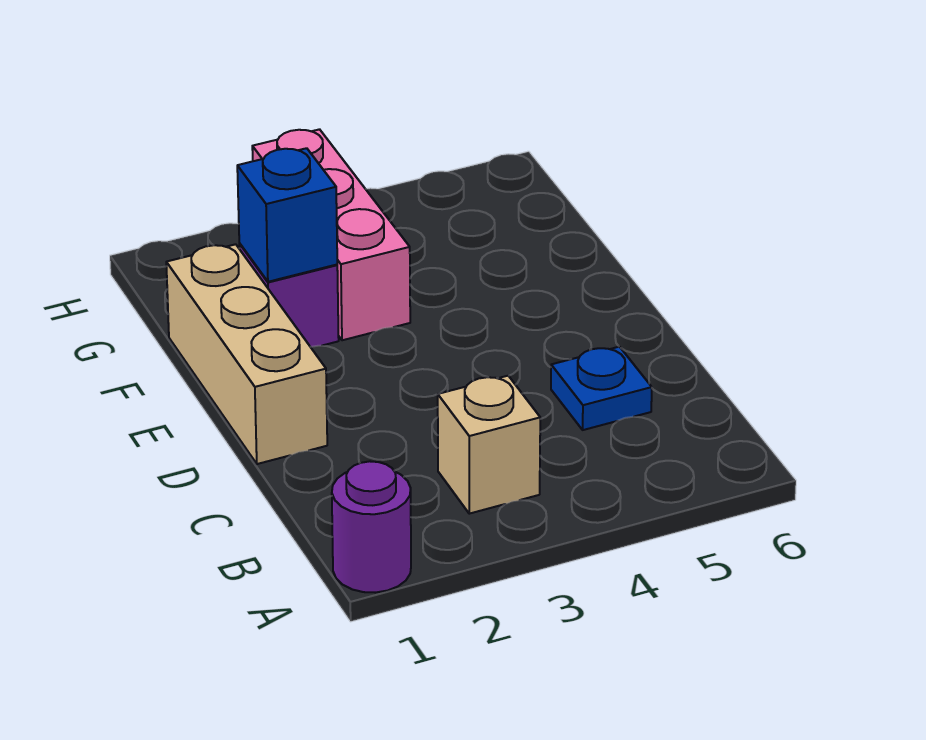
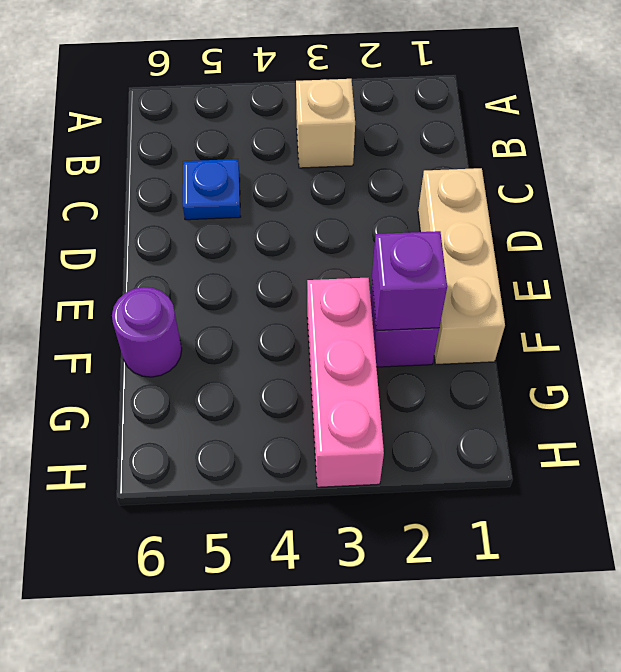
purple 1x1 round brick [332,461,411,593] -> purple 1x1 round brick moved to [112,287,182,377]
blue 1x1 brick [237,148,337,282] -> purple 1x1 brick [372,231,447,330]

